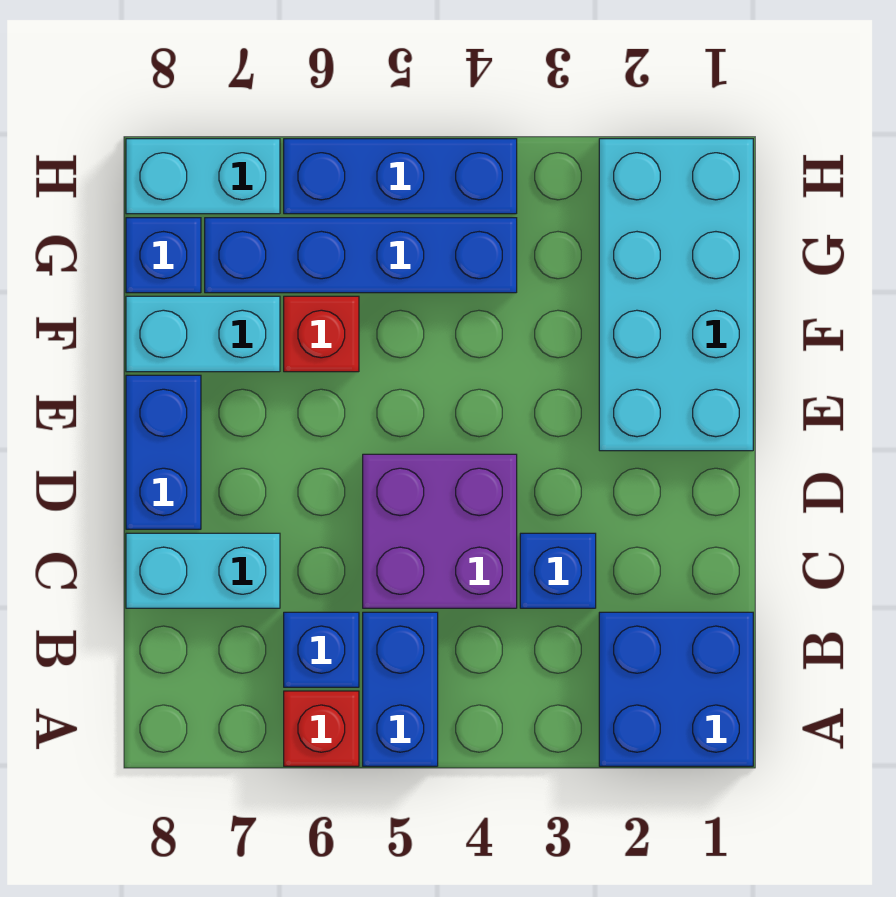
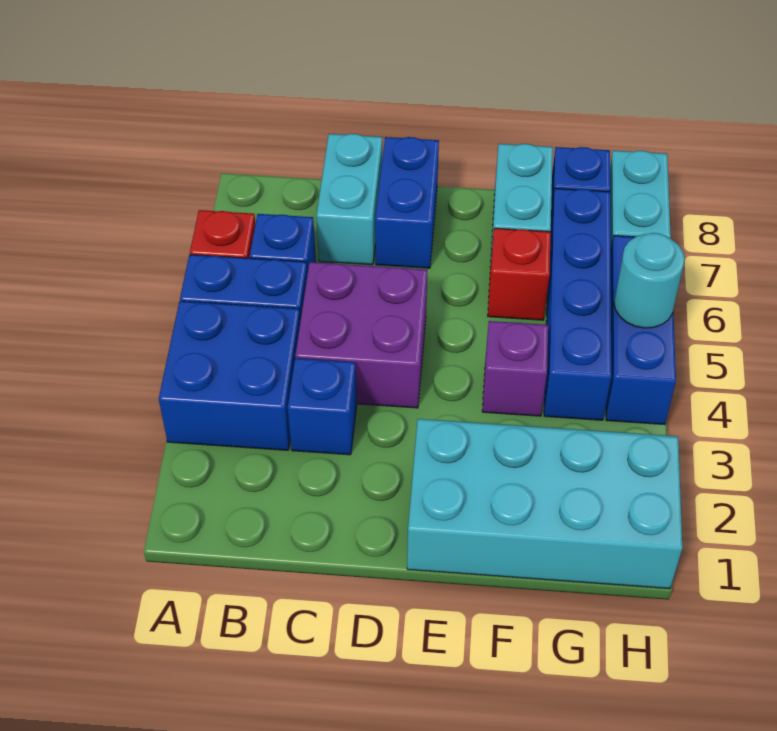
blue 2x2 brick [599,612,753,766] -> blue 2x2 brick moved to [159,301,300,450]
blue 1x2 brick [126,375,201,529] -> blue 1x2 brick turned to [375,137,439,268]
none -> purple 1x1 brick [482,321,548,416]
none -> cyan 1x1 round brick [614,233,685,328]

